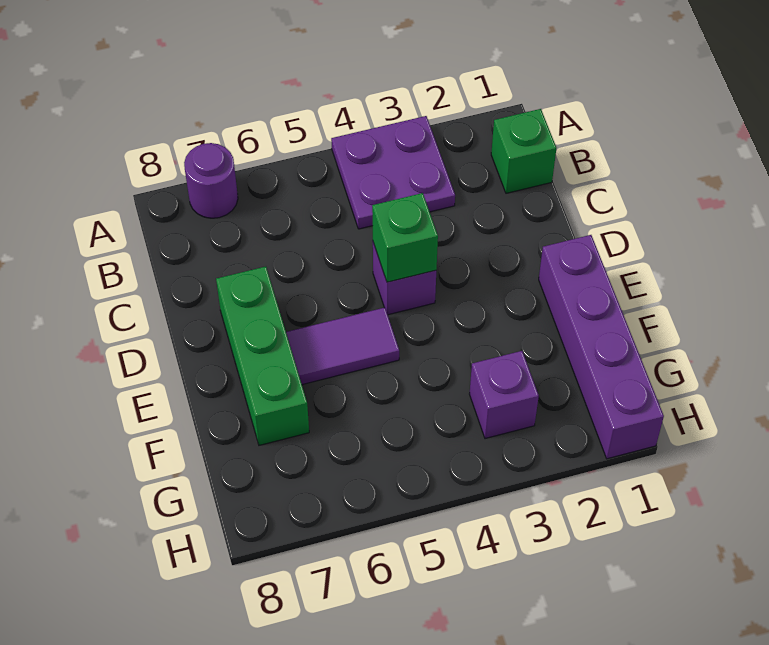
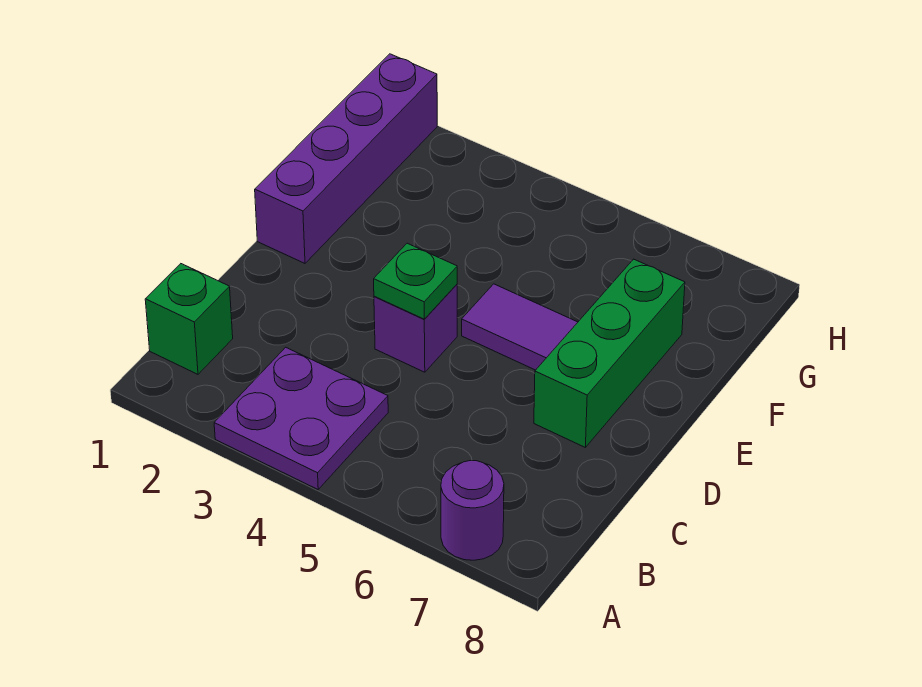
green 1x1 brick [372,193,438,282] -> green 1x1 plate [374,243,457,319]
purple 1x1 brick [470,351,539,439] -> none

